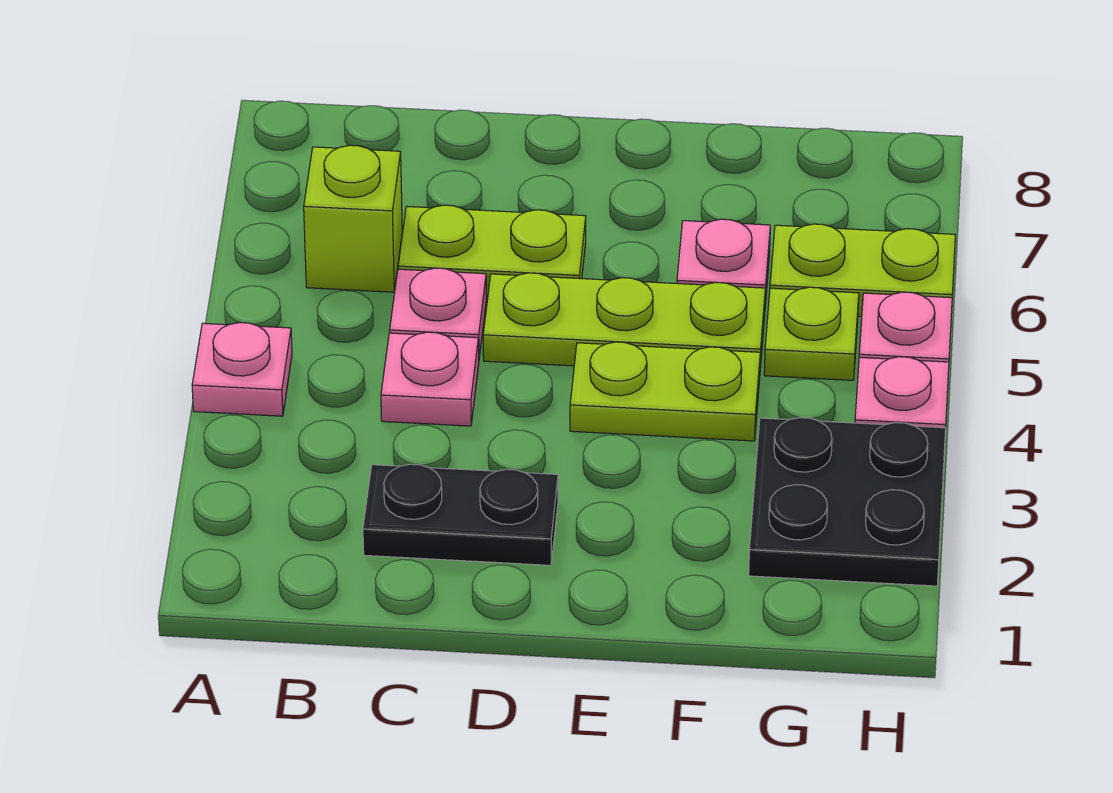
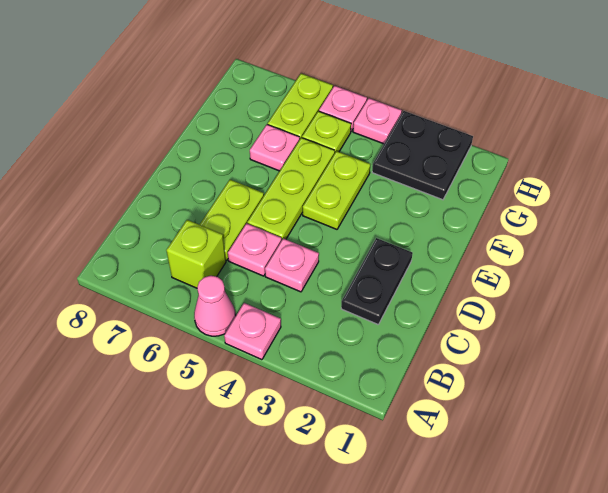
none -> pink 1x1 cone [194,276,236,336]

